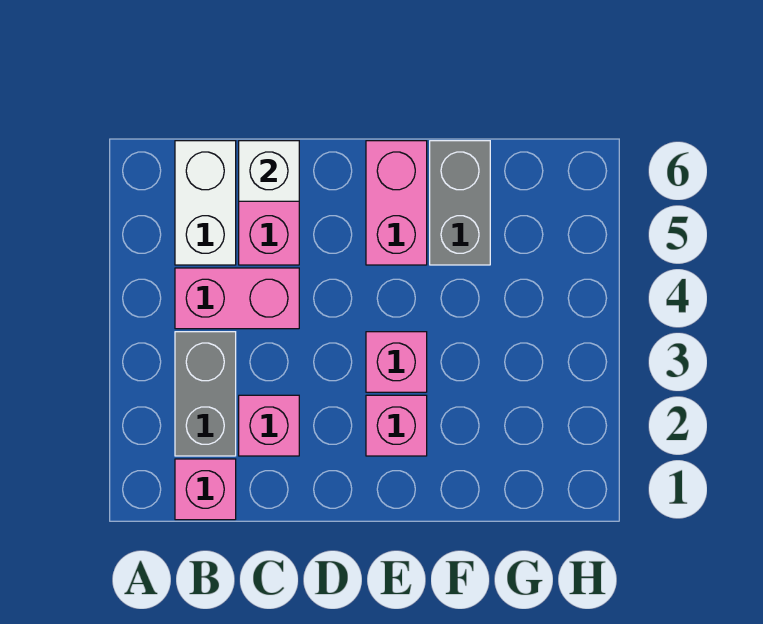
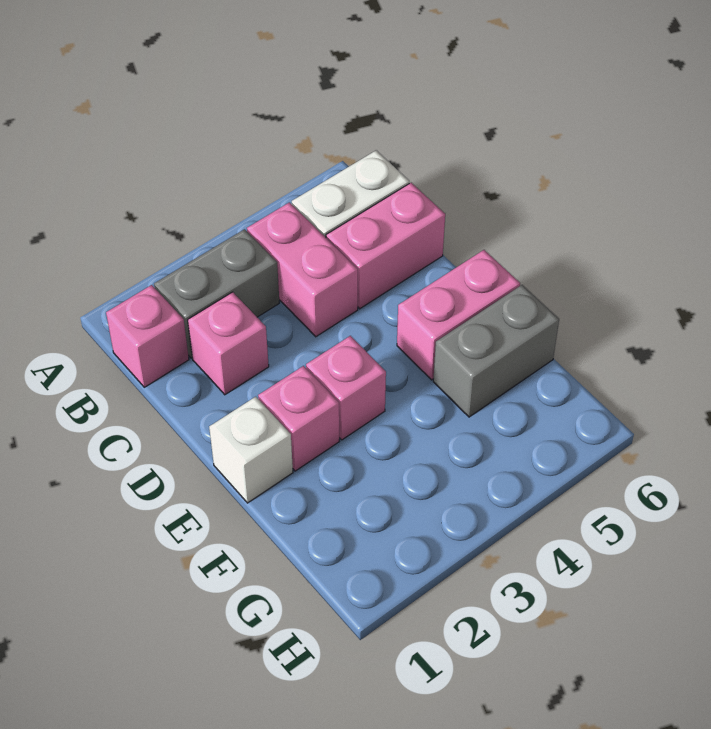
white 1x1 brick [239,141,299,201] -> white 1x1 brick moved to [209,397,293,503]

